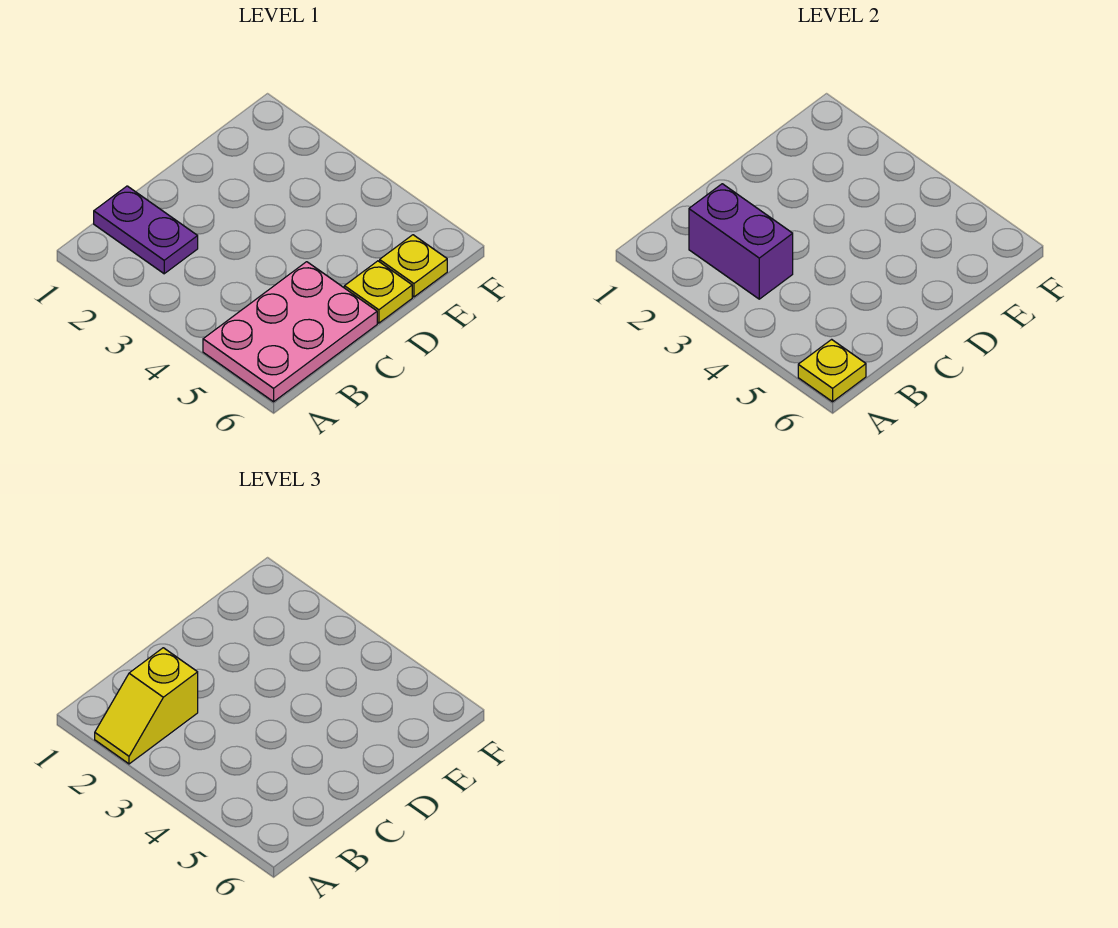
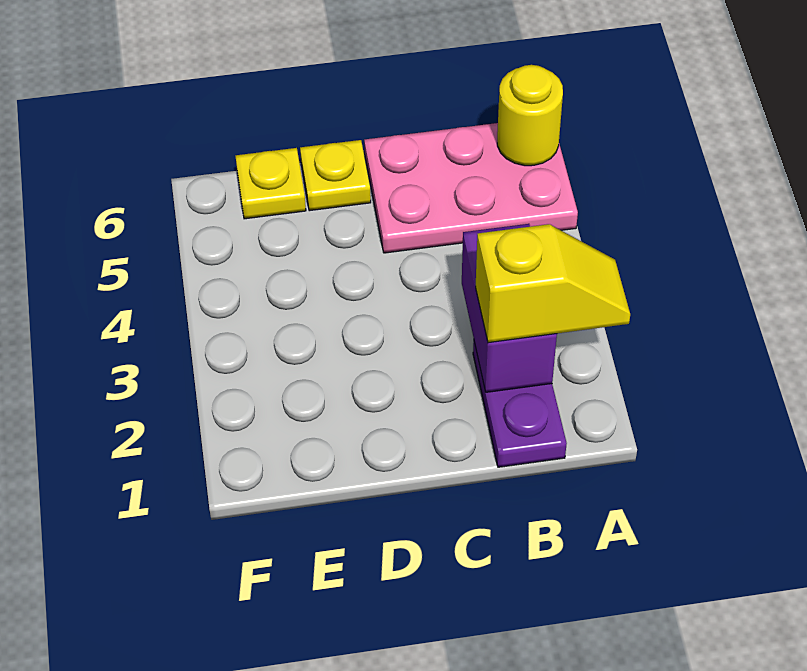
yellow 1x1 plate [798,339,866,402] -> yellow 1x1 round brick [497,65,563,166]

